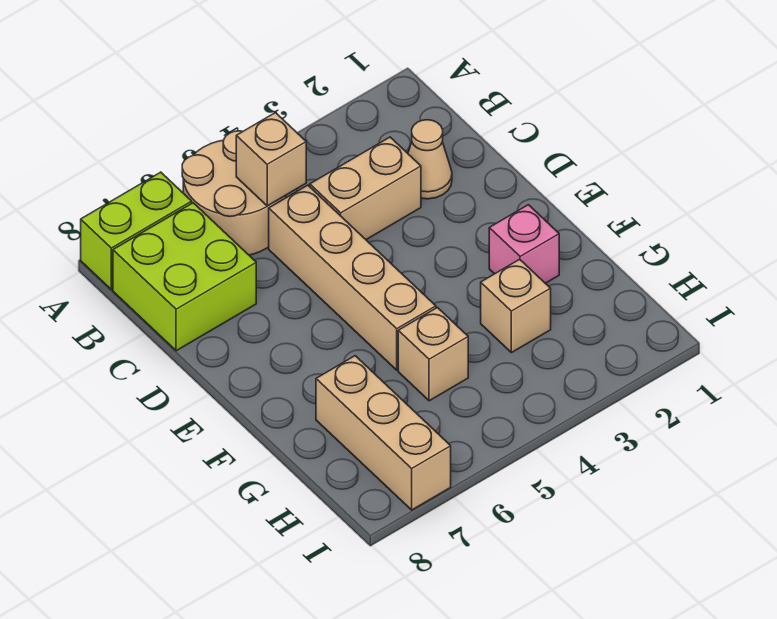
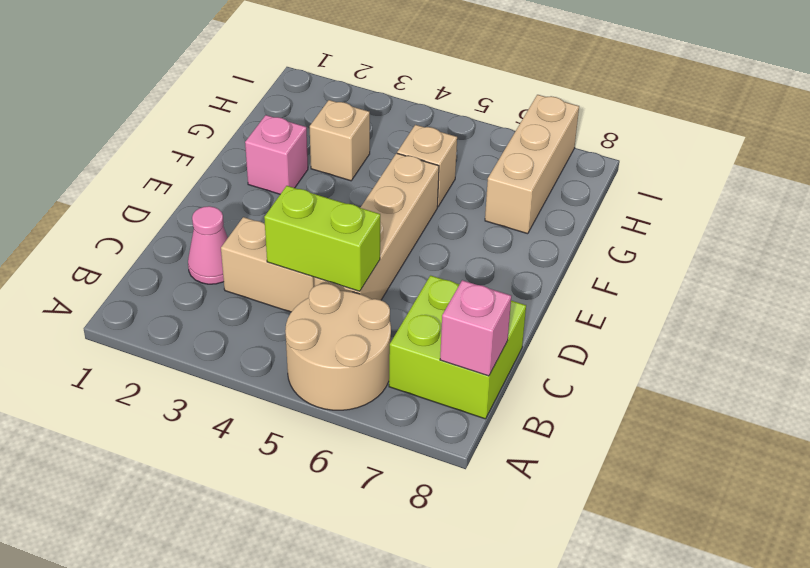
lime 1x2 brick [81,172,192,290] -> lime 1x2 brick moved to [264,186,380,291]
tan 1x1 brick [236,113,306,206] -> none
none -> pink 1x1 brick [440,280,511,376]
tan 1x1 cone [408,120,452,199] -> pink 1x1 cone [188,206,228,284]

